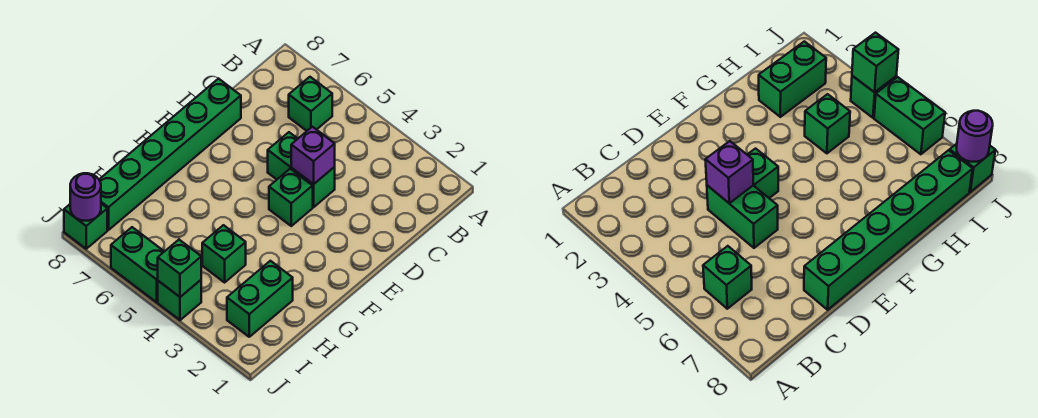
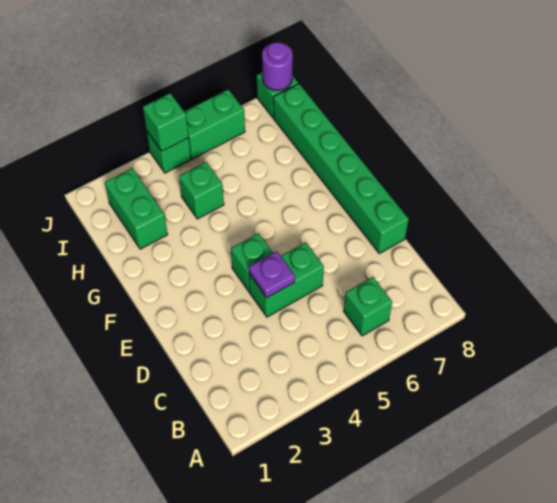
purple 1x1 brick [291,127,335,184] -> purple 1x1 plate [249,251,295,298]

